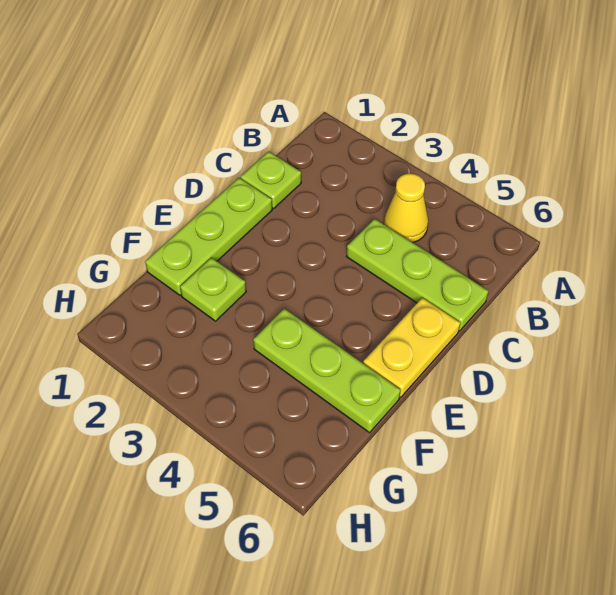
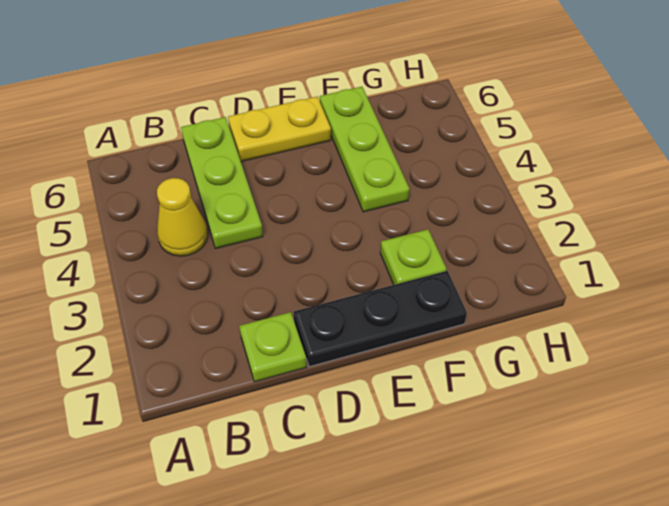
lime 1x3 plate [145,178,272,295] -> black 1x3 plate [294,271,467,367]

